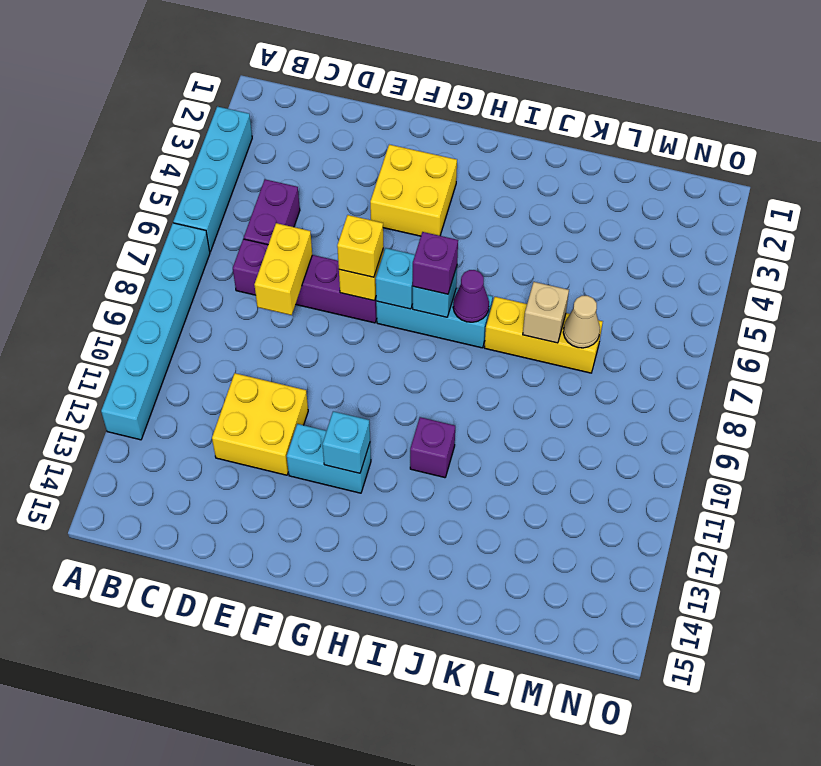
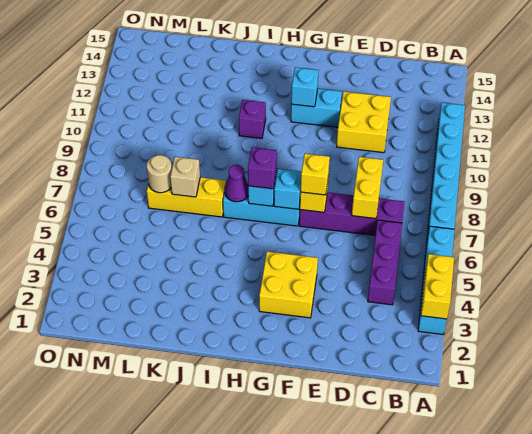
none -> yellow 1x2 brick [421,254,454,319]
purple 1x2 brick [244,179,300,245] -> purple 1x3 brick [368,220,402,305]
tan 1x1 cone [563,296,600,348] -> tan 1x1 round brick [147,155,172,193]

